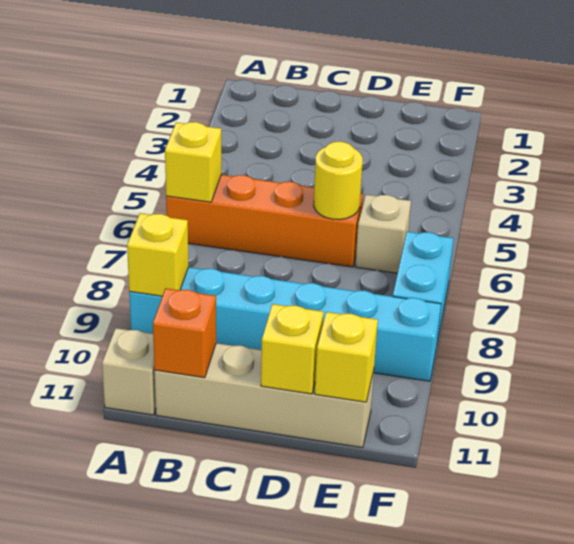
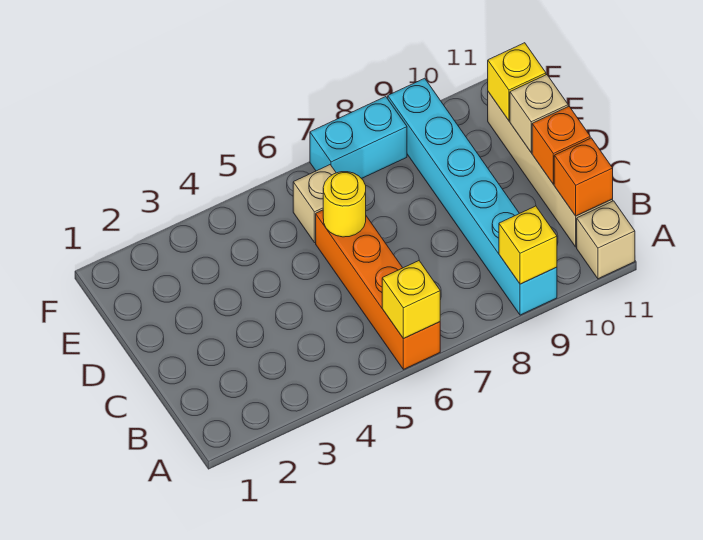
none -> orange 1x1 brick [532,106,590,184]
yellow 1x1 brick [261,304,323,394] -> tan 1x1 brick [510,75,568,152]

